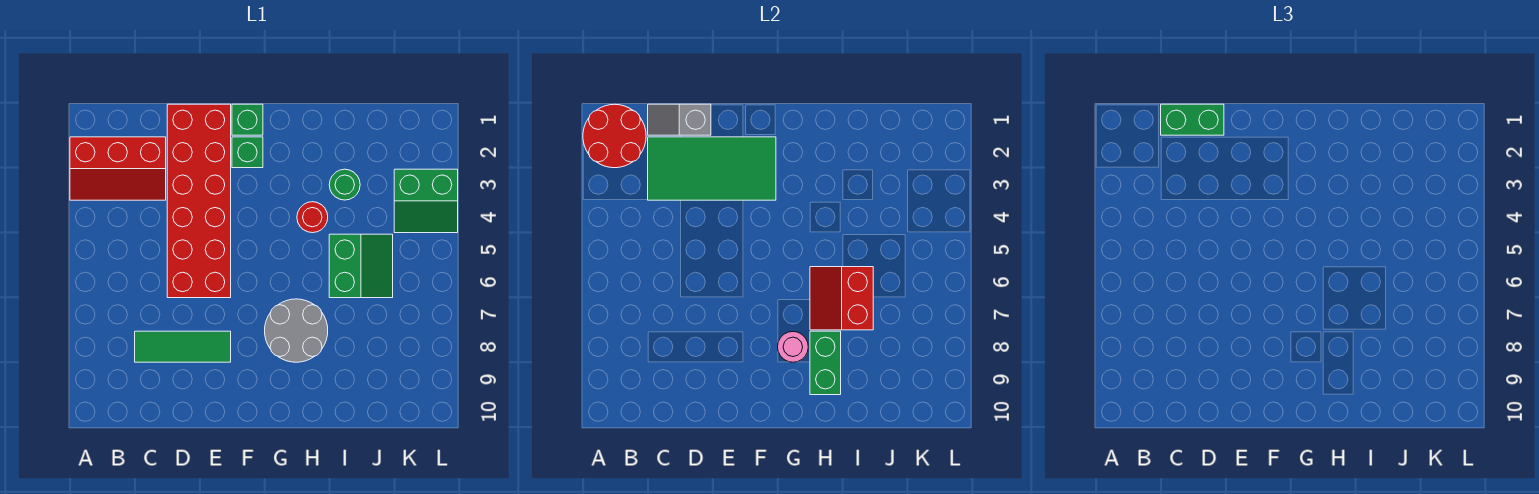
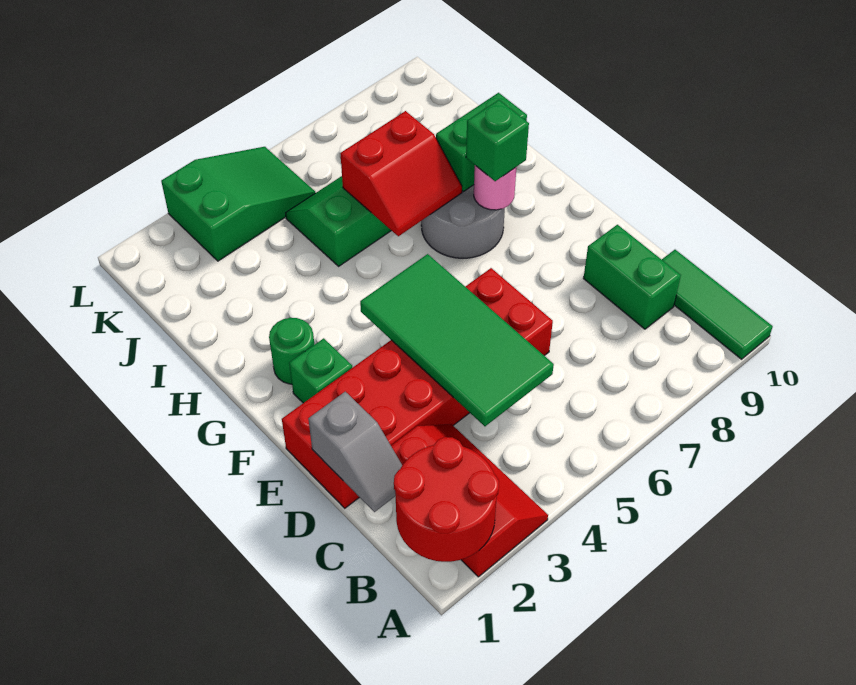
green 1x2 brick [1161,104,1224,135] -> green 1x2 brick moved to [583,225,681,329]
green 2x4 tile [648,137,776,200] -> green 2x4 tile moved to [360,254,554,426]
green 1x3 tile [135,331,231,362] -> green 1x3 tile moved to [662,250,773,359]
green 1x1 brick [232,104,263,135] -> green 1x1 brick moved to [466,100,529,181]
red 1x1 round brick [297,202,328,233] -> none
green 1x1 round brick [329,169,360,200] -> green 1x1 round brick moved to [269,318,314,384]
green 2x2 slope [394,169,458,233] -> green 2x3 slope [161,147,315,261]

